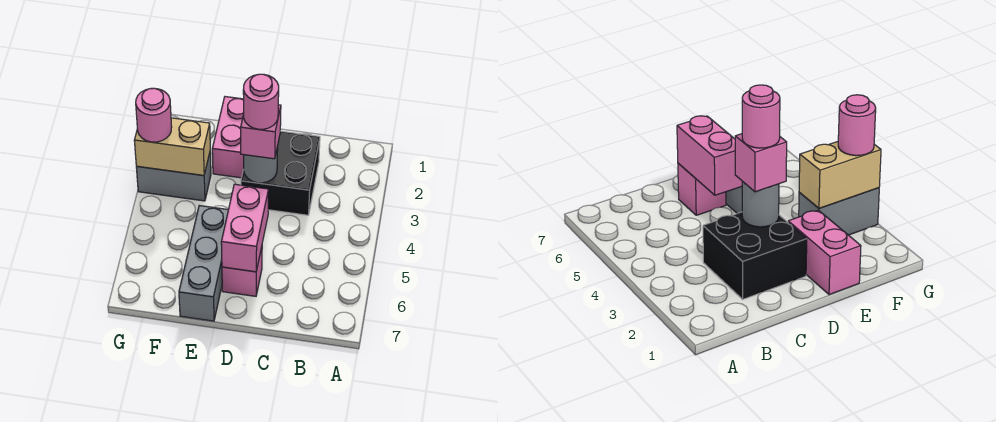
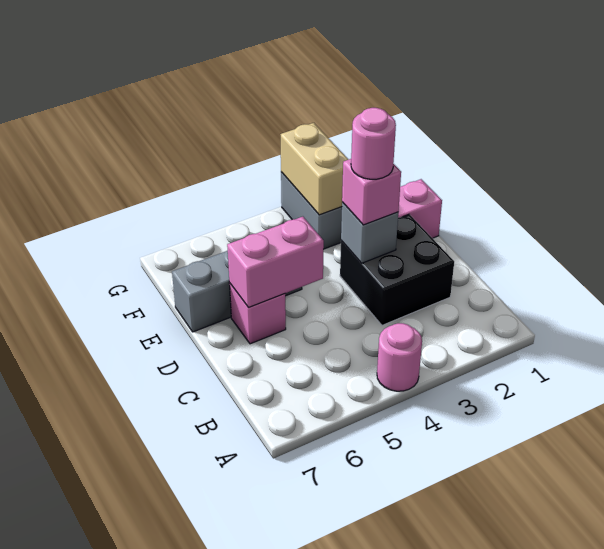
grey 1x1 round brick [244,146,278,183] -> grey 1x1 brick [341,202,398,263]
pink 1x1 round brick [136,88,172,142] -> pink 1x1 round brick moved to [377,323,422,391]

